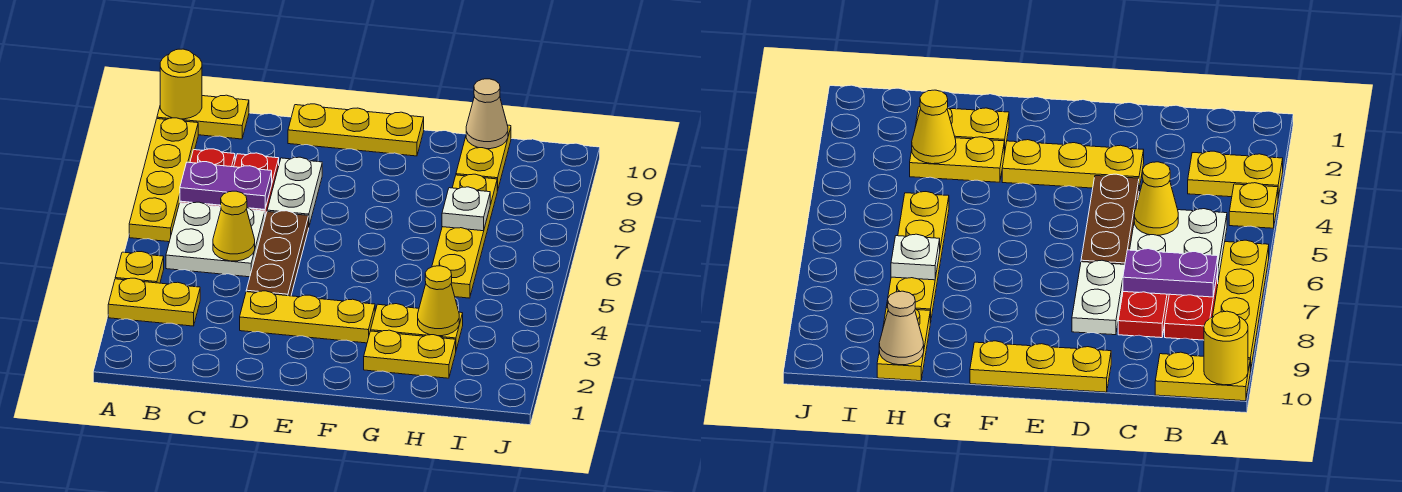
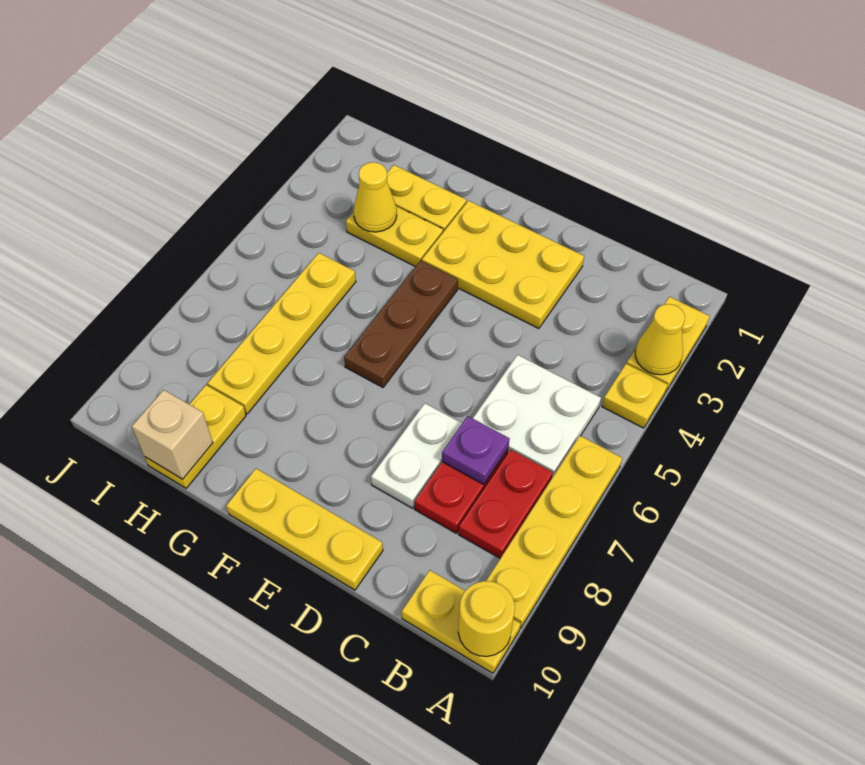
yellow 1x2 plate [108,278,200,326] -> yellow 1x2 plate turned to [627,297,710,392]
purple 1x2 plate [180,162,272,210] -> purple 1x1 plate [442,416,510,484]
yellow 1x1 cone [213,191,255,261] -> yellow 1x1 cone moved to [635,304,685,375]
yellow 1x3 plate [240,291,375,343] -> yellow 2x3 plate [422,201,584,329]
brown 1x3 plate [246,211,309,296] -> brown 1x3 plate moved to [344,261,458,387]
white 1x1 plate [442,187,490,231] -> none
tan 1x1 cone [466,79,508,149] -> tan 1x1 brick [132,390,213,479]

